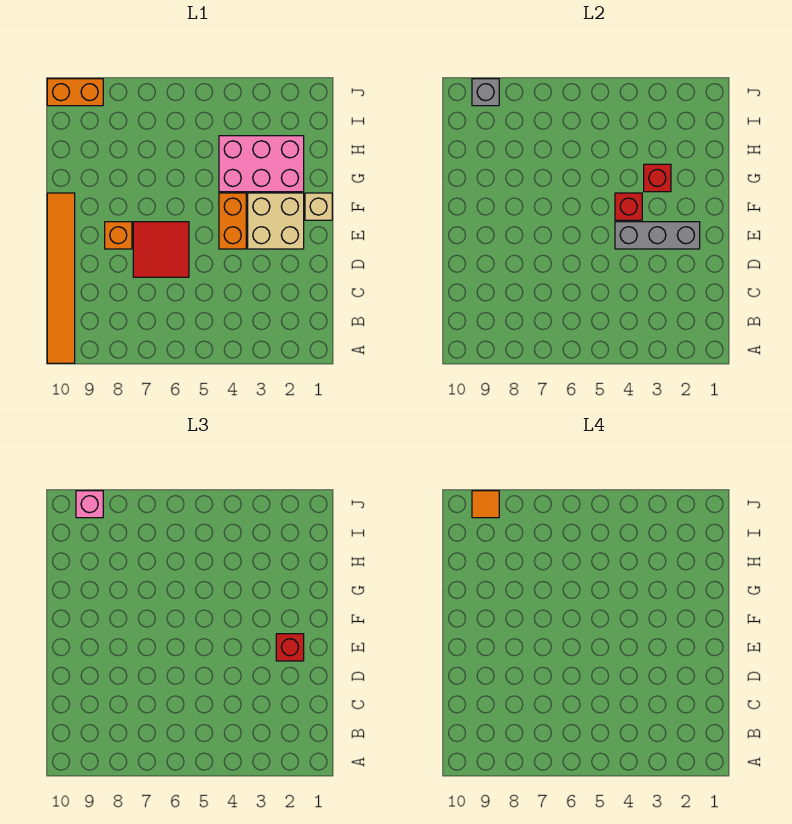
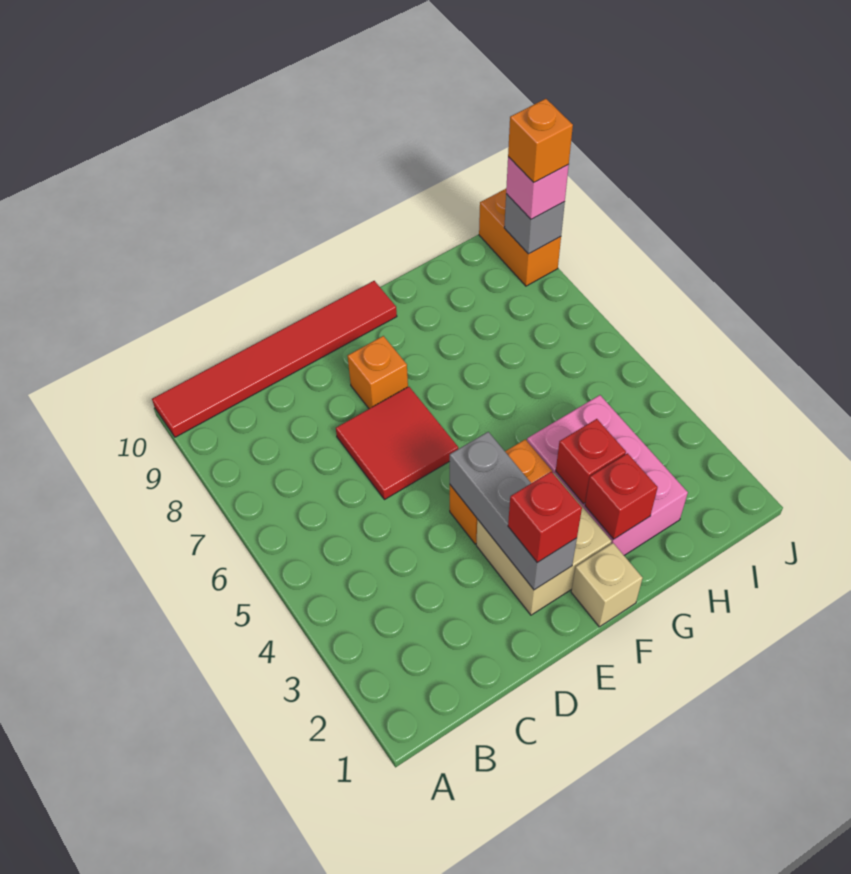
orange 1x6 tile [47,193,75,363] -> red 1x6 tile [152,281,397,437]
red 1x1 brick [615,193,642,220] -> red 1x1 brick moved to [585,453,658,539]
orange 1x1 tile [472,491,499,518] -> orange 1x1 brick [508,99,573,182]

